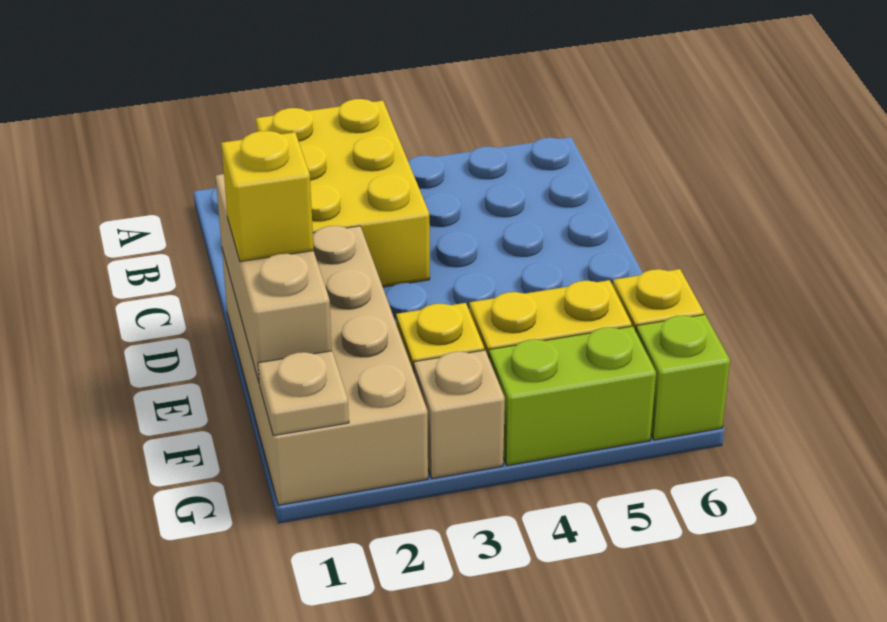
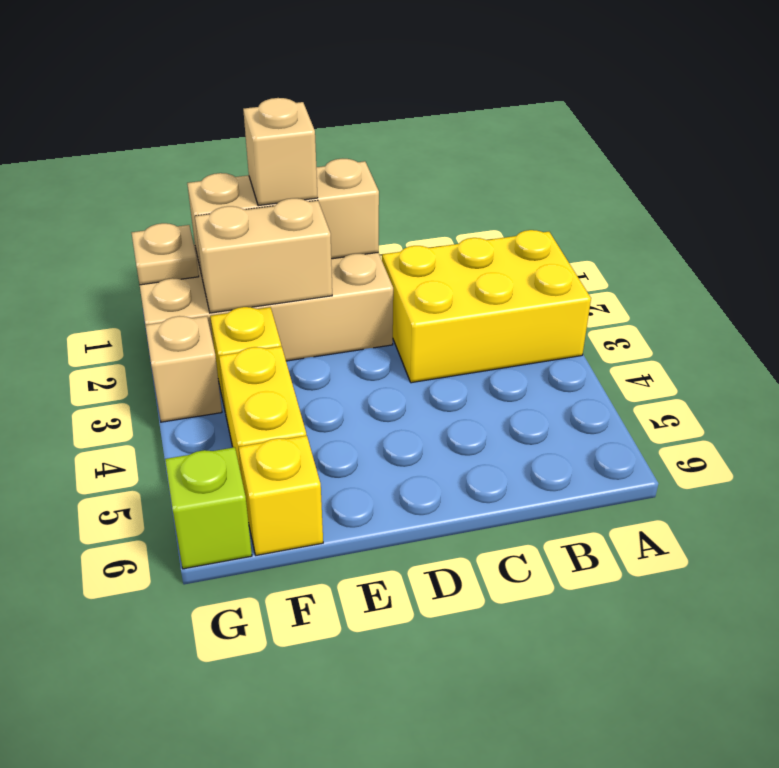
yellow 1x1 brick [221,131,314,262] -> tan 1x1 brick [243,98,318,206]
none -> tan 1x2 brick [195,198,332,313]
lime 1x2 brick [489,326,656,466] -> none

